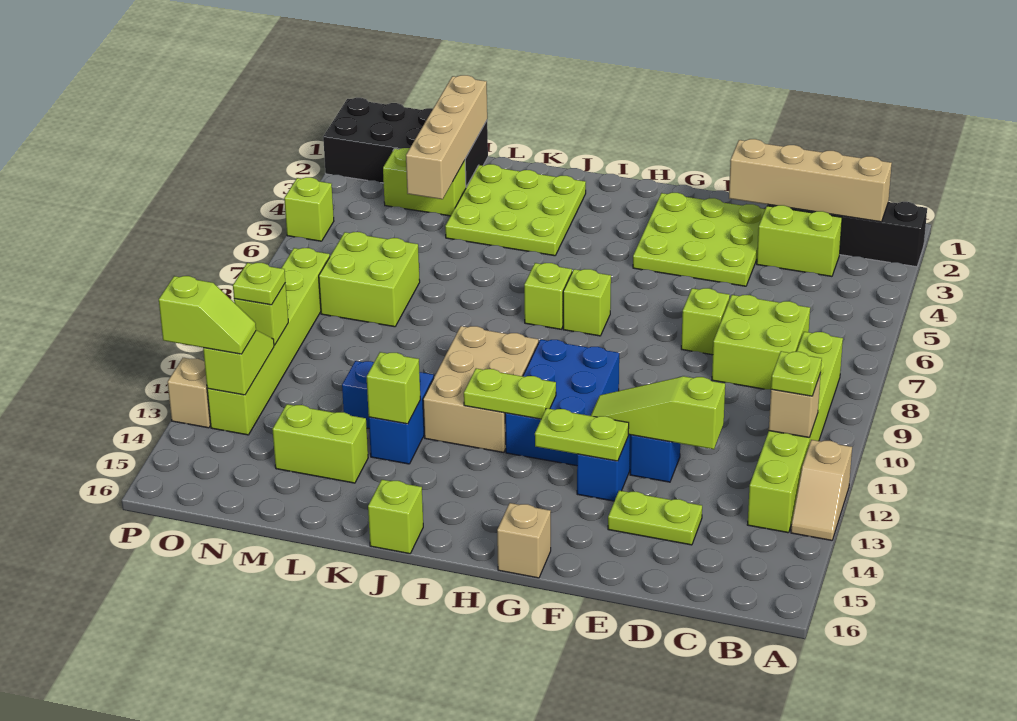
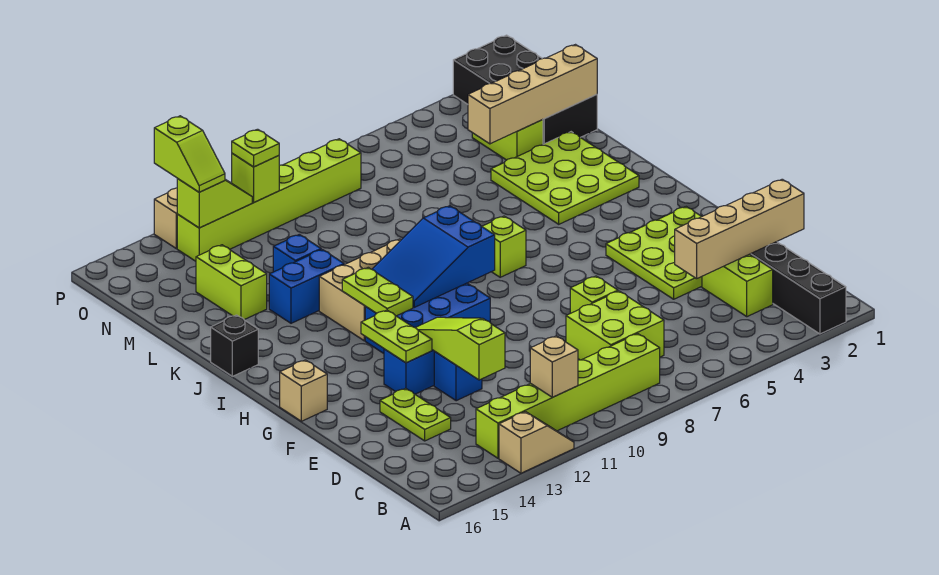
tan 1x2 slope [791,440,852,540] -> tan 1x2 slope turned to [499,412,574,473]
tan 1x4 brick [729,139,892,222] -> tan 1x4 brick turned to [675,179,804,279]
lime 1x1 plate [771,351,822,396] -> none
lime 1x1 brick [563,269,611,336] -> none
none -> blue 2x3 slope [372,206,495,307]
lime 1x1 brick [368,480,423,554] -> black 1x1 brick [211,315,258,376]
lime 1x1 brick [367,352,420,424] -> none
lime 2x2 brick [319,232,420,327] -> none
lime 1x1 brick [284,177,334,241] -> none

